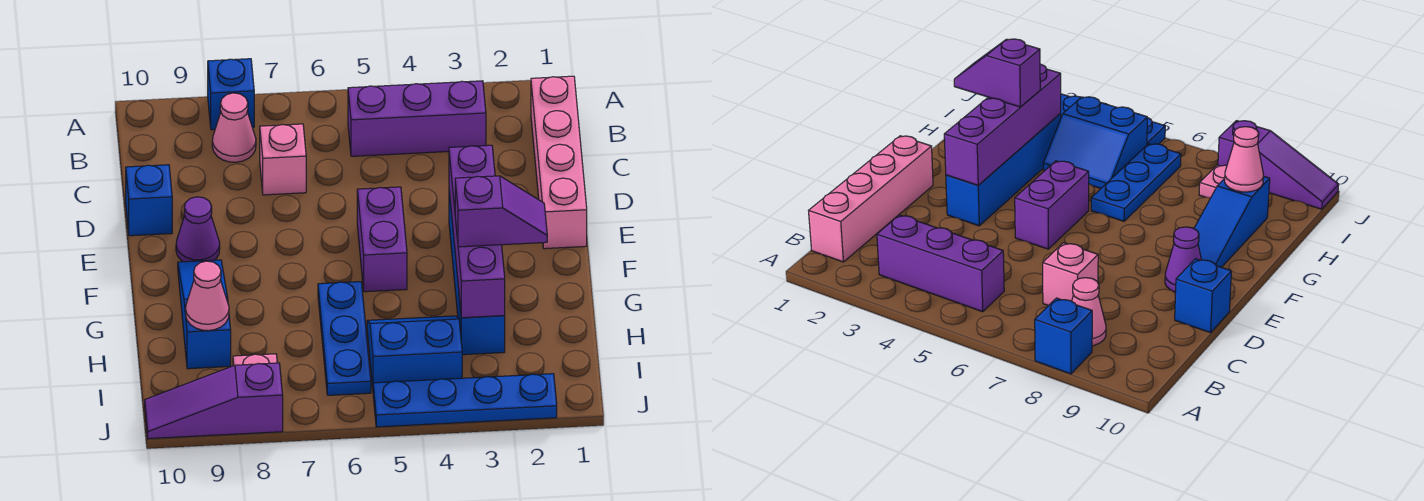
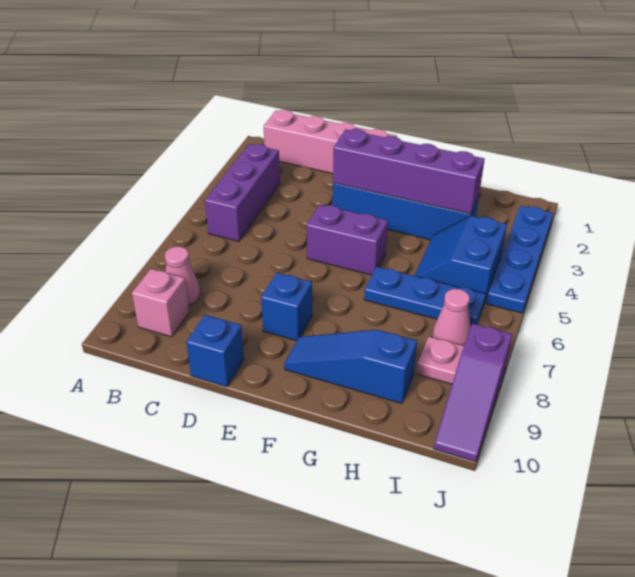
blue 1x1 brick [208,59,254,130] -> blue 1x1 brick moved to [261,273,312,341]
pink 1x1 brick [260,124,306,195] -> pink 1x1 brick moved to [132,269,189,337]
purple 1x1 cone [176,197,220,262] -> none
purple 1x2 slope [455,176,547,247] -> none
pink 1x1 cone [186,261,229,331] -> pink 1x1 cone moved to [432,289,471,346]

